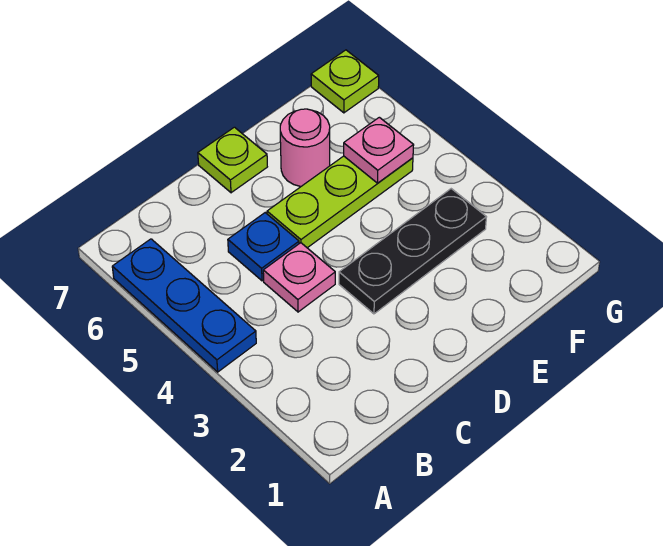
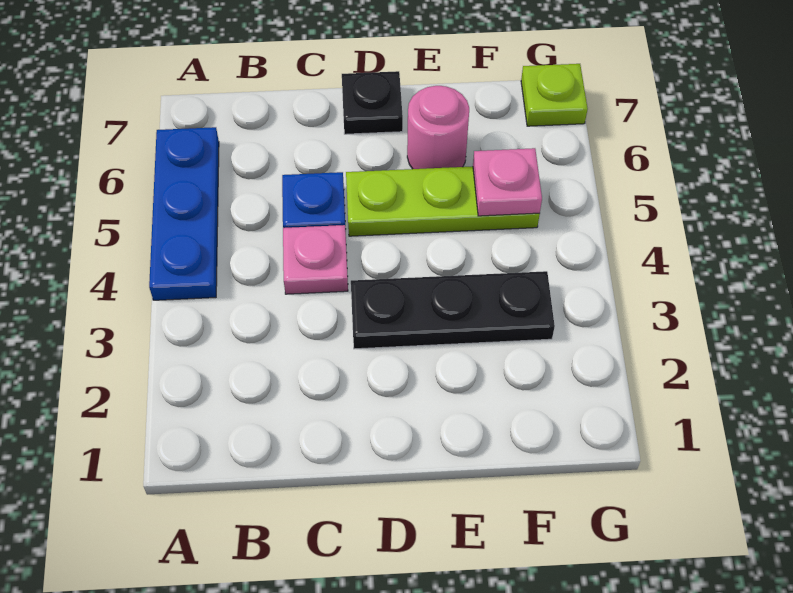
lime 1x1 plate [198,127,267,193] -> black 1x1 plate [342,71,403,134]

